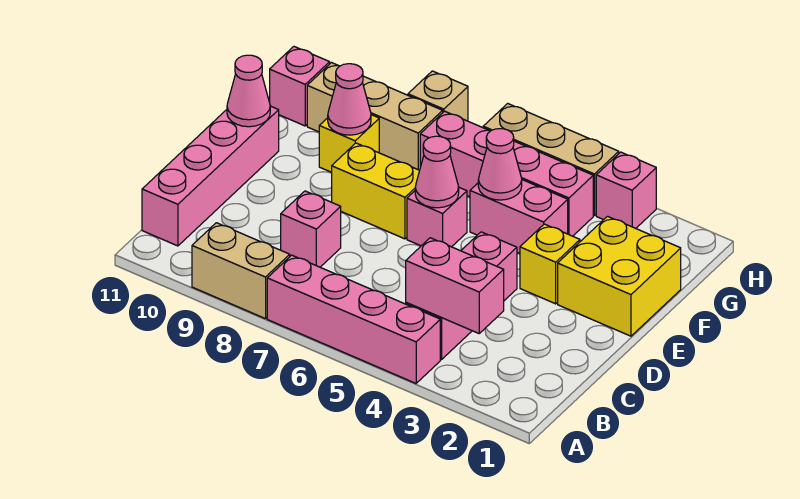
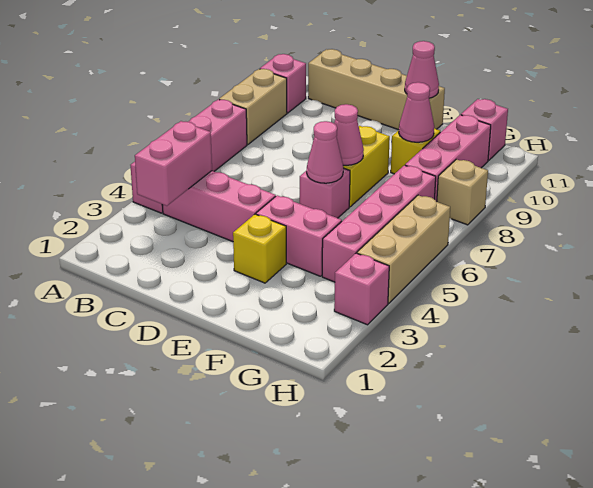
pink 1x4 brick [142,106,279,246] -> tan 1x4 brick [308,49,445,130]
pink 1x1 brick [281,191,341,267] -> pink 1x1 brick moved to [260,54,306,113]
yellow 2x2 brick [558,216,681,336] -> none
pink 1x2 brick [470,180,568,253] -> pink 1x2 brick turned to [256,195,342,276]
pink 1x1 cone [478,129,522,200] -> pink 1x1 cone moved to [334,104,364,165]
tan 1x3 brick [307,63,443,170] -> pink 1x3 brick [405,115,491,202]

